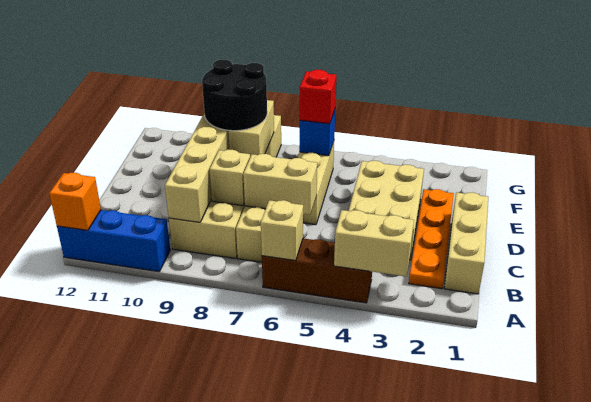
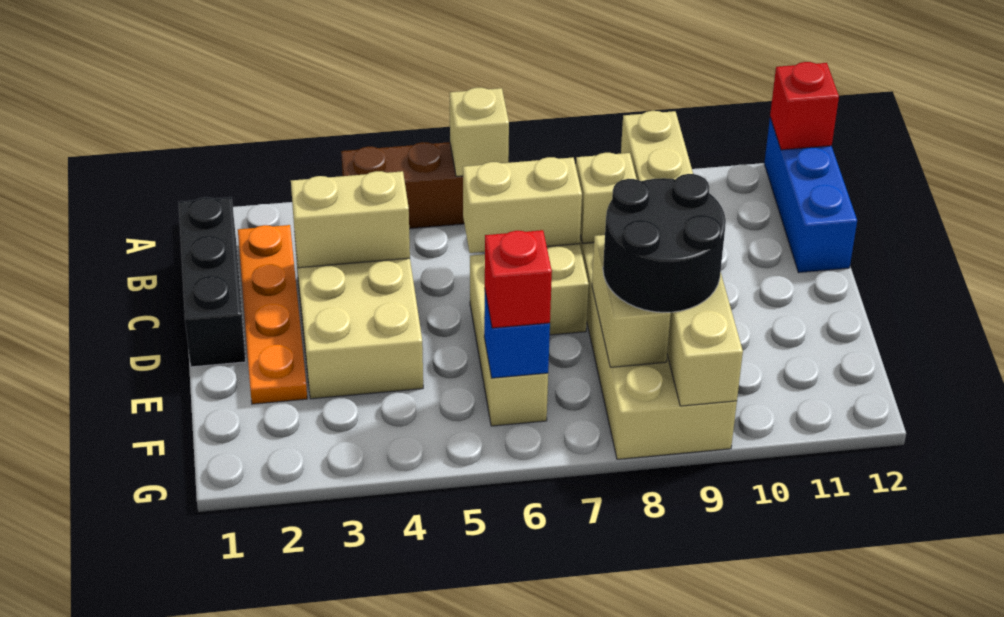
tan 1x2 brick [334,210,414,276] -> tan 1x2 brick moved to [291,171,410,268]
blue 1x3 brick [57,210,170,272] -> blue 1x3 brick turned to [764,118,857,273]
orange 1x1 brick [49,173,101,230] -> red 1x1 brick [770,62,839,150]
tan 1x3 brick [444,192,488,294] -> black 1x3 brick [179,197,246,367]

